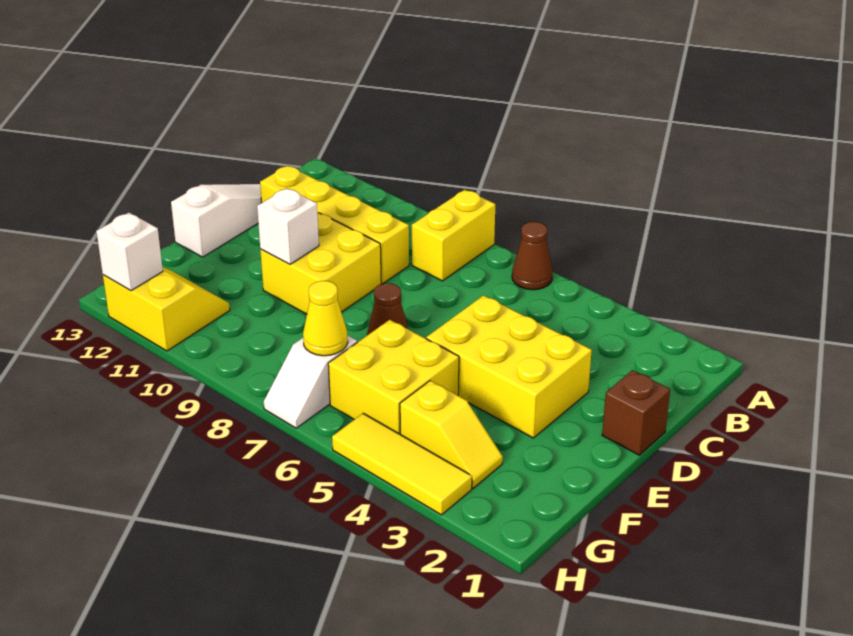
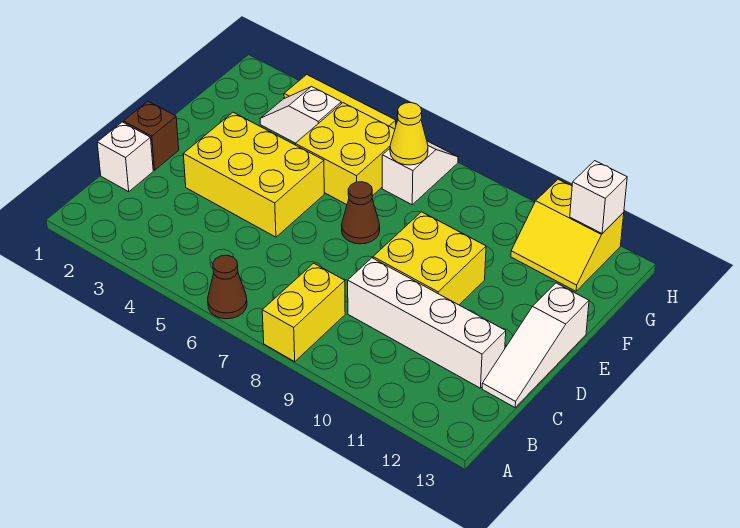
yellow 1x4 brick [260,166,409,284] -> white 1x4 brick [348,258,506,388]
white 1x1 brick [257,188,319,264] -> white 1x1 brick moved to [97,122,153,192]
yellow 1x2 slope [400,381,503,488] -> white 1x2 slope [260,87,341,143]

